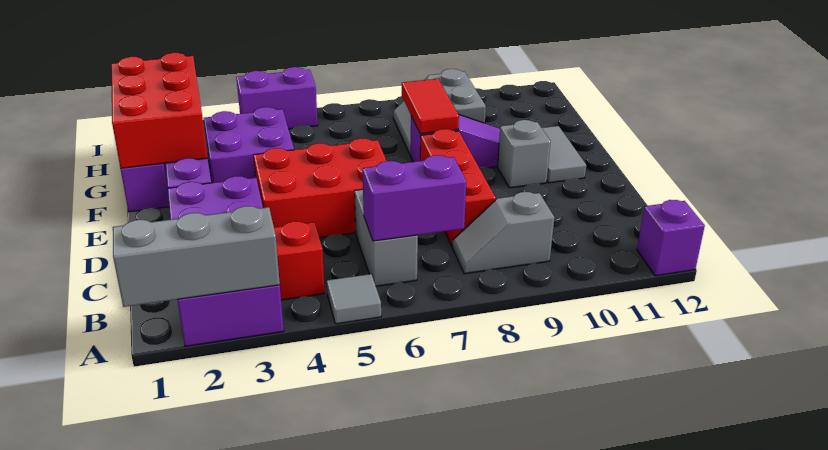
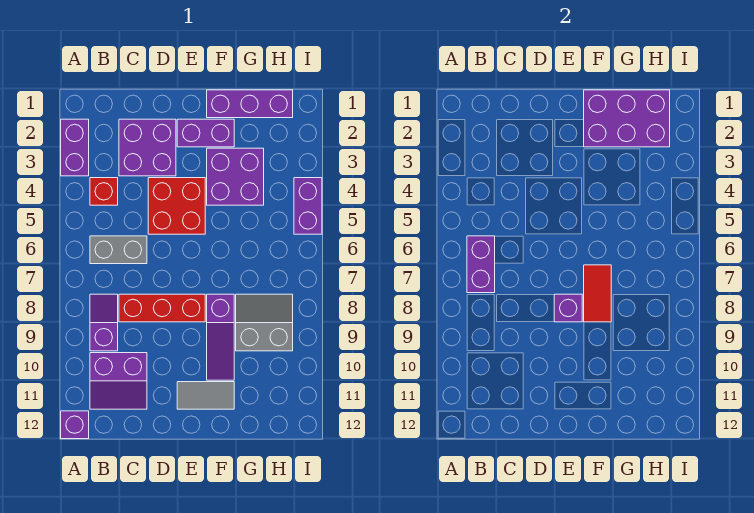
grey 1x3 brick [113,206,280,307] -> none
grey 1x1 tile [327,274,381,324] -> none
grey 1x2 slope [452,192,554,274] -> purple 1x2 slope [90,294,118,351]
none -> purple 2x2 slope [90,353,147,409]
red 2x3 brick [254,138,386,238] -> red 2x2 brick [148,178,205,234]
none -> purple 1x1 brick [554,294,582,322]
grey 1x1 brick [498,120,551,188] -> none
red 2x3 brick [112,53,207,168] -> purple 2x3 brick [584,90,670,147]
red 1x2 tile [402,79,459,134] -> red 1x2 tile turned to [584,265,611,322]

